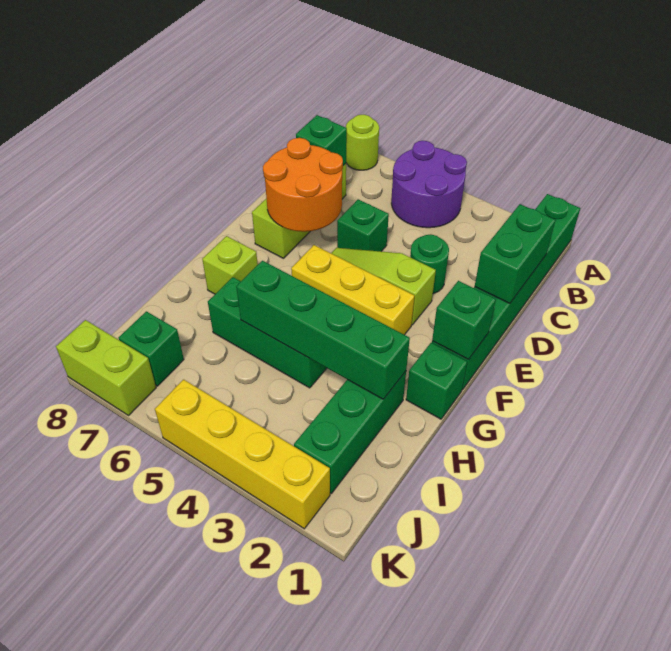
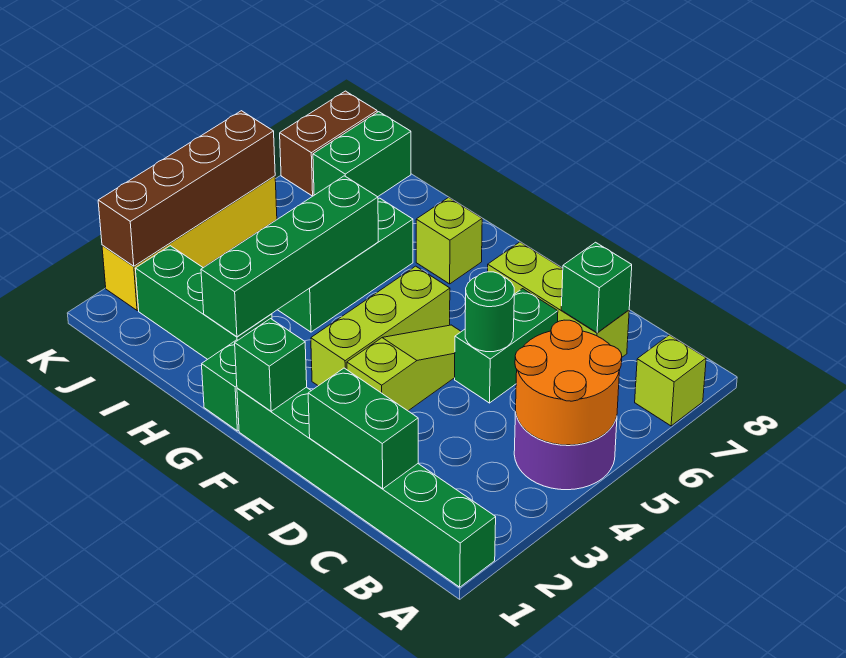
lime 1x1 round brick [346,115,379,170] -> lime 1x1 brick [635,335,706,426]
green 1x1 round brick [410,234,449,294] -> green 1x1 round brick moved to [465,272,514,352]
green 1x1 brick [337,199,389,251] -> green 1x2 brick [455,289,558,403]
orange 2x2 round brick [263,138,343,232] -> orange 2x2 round brick moved to [515,320,622,445]
yellow 1x3 brick [291,245,414,335] -> lime 1x3 brick [311,266,450,386]
green 1x1 brick [118,311,184,386] -> green 1x2 brick [313,112,411,197]
none -> brown 1x4 brick [98,111,275,266]
lime 1x2 brick [56,320,156,415] -> brown 1x2 brick [280,91,377,196]

